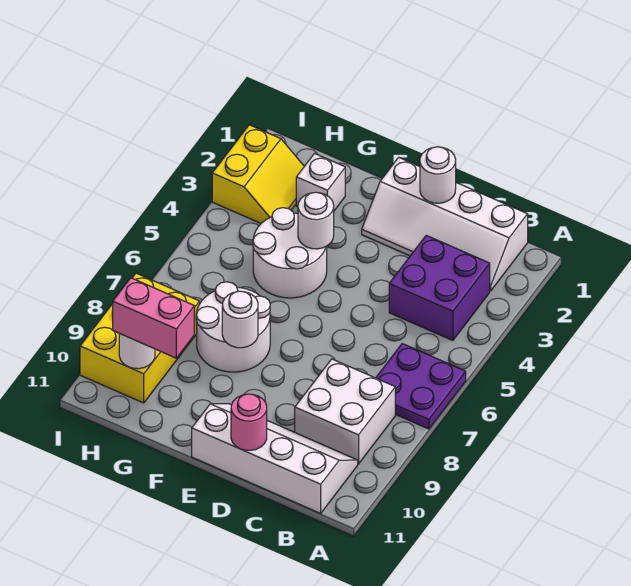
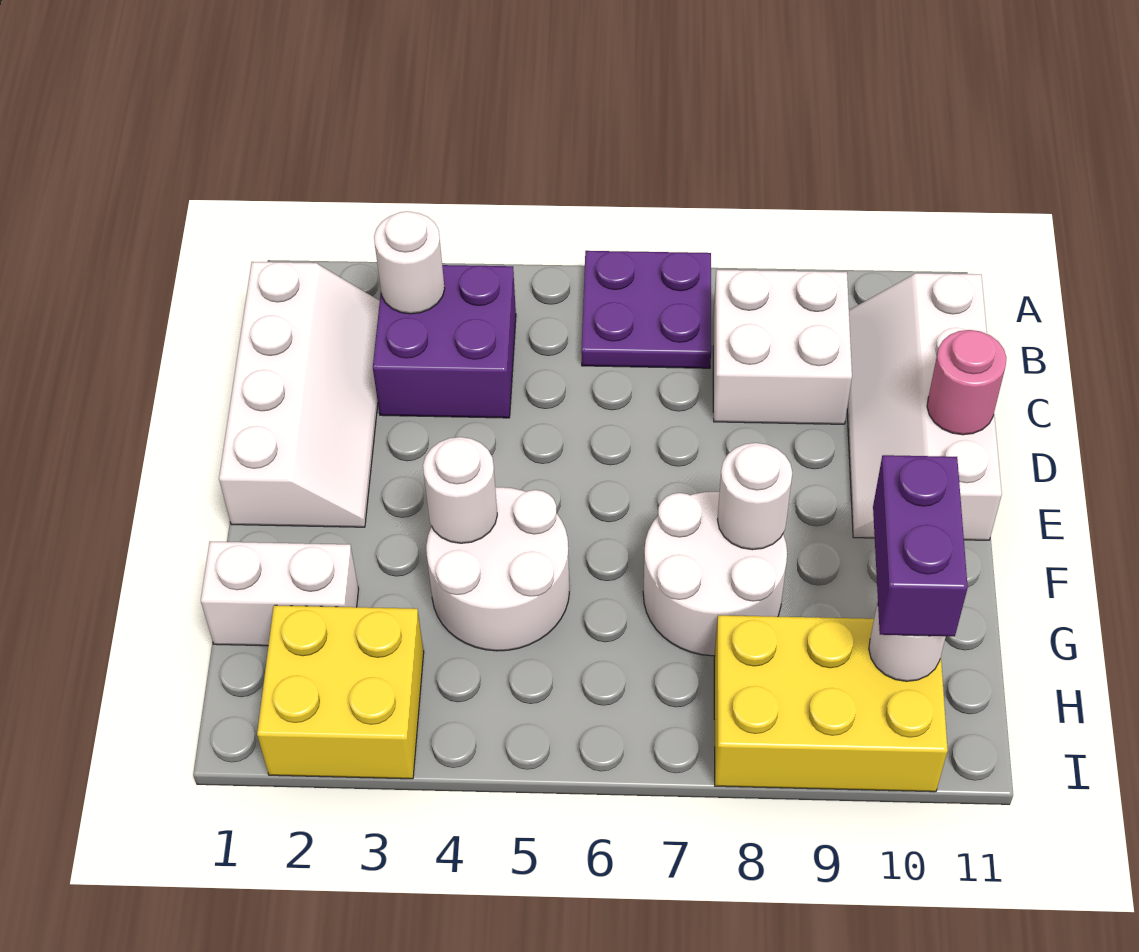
white 1x1 round brick [420,147,456,203] -> white 1x1 round brick moved to [374,211,445,314]
white 1x1 brick [296,154,345,211] -> white 1x2 brick [201,542,359,646]
pink 1x2 brick [113,278,194,358] -> purple 1x2 brick [873,455,968,636]
yellow 2x2 slope [212,125,304,223] -> yellow 2x2 brick [257,605,424,779]

